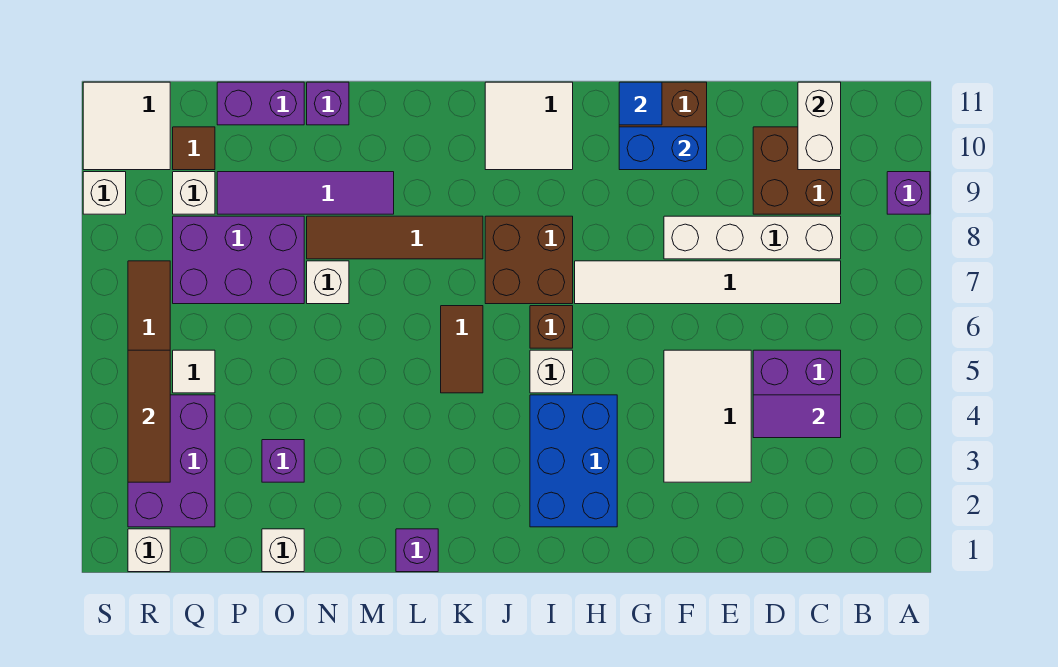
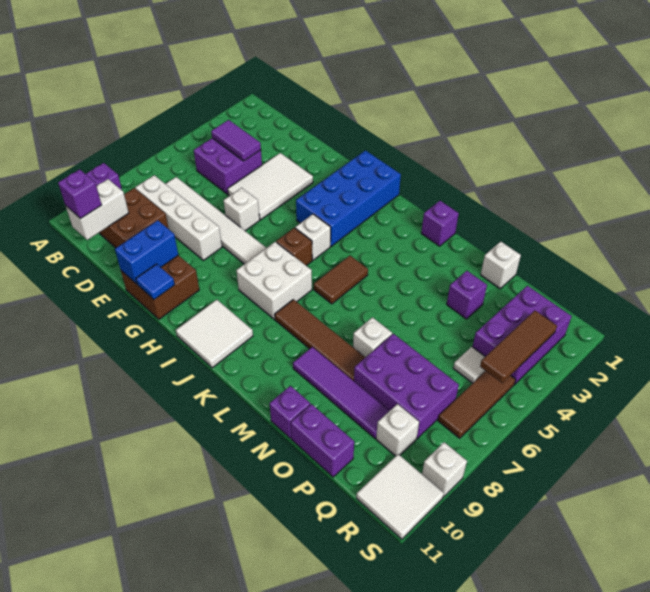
none -> purple 1x1 brick [58,169,102,218]
blue 1x2 brick [619,127,707,170] -> blue 1x2 brick turned to [115,220,178,284]
blue 2x3 brick [530,395,617,527] -> blue 2x4 brick [296,150,401,246]
brown 2x2 brick [485,216,573,304] -> white 2x2 brick [236,242,312,319]
brown 1x1 tile [173,127,215,170] -> none
white 1x1 brick [128,529,170,572] -> white 1x1 brick moved to [224,188,260,231]

